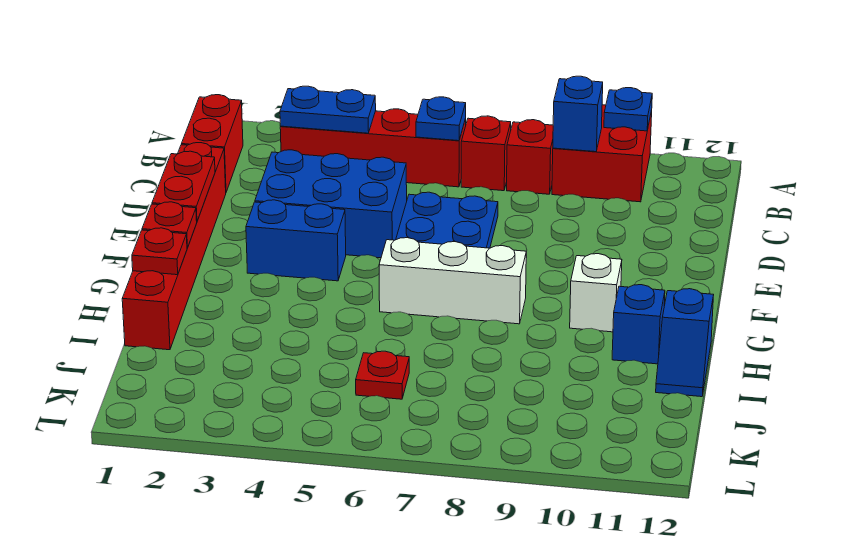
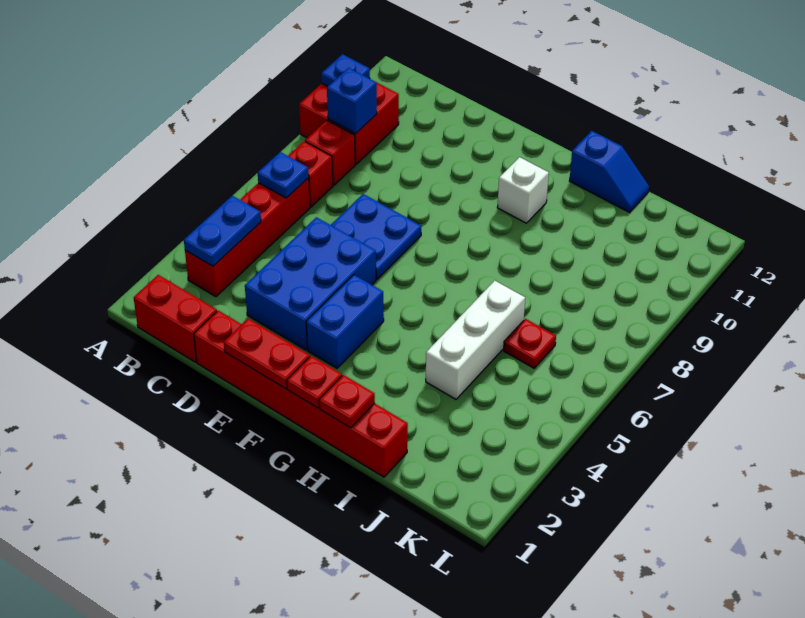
white 1x3 brick [379,238,526,324] -> white 1x3 brick moved to [426,281,525,399]
blue 1x1 brick [612,285,665,364] -> none

